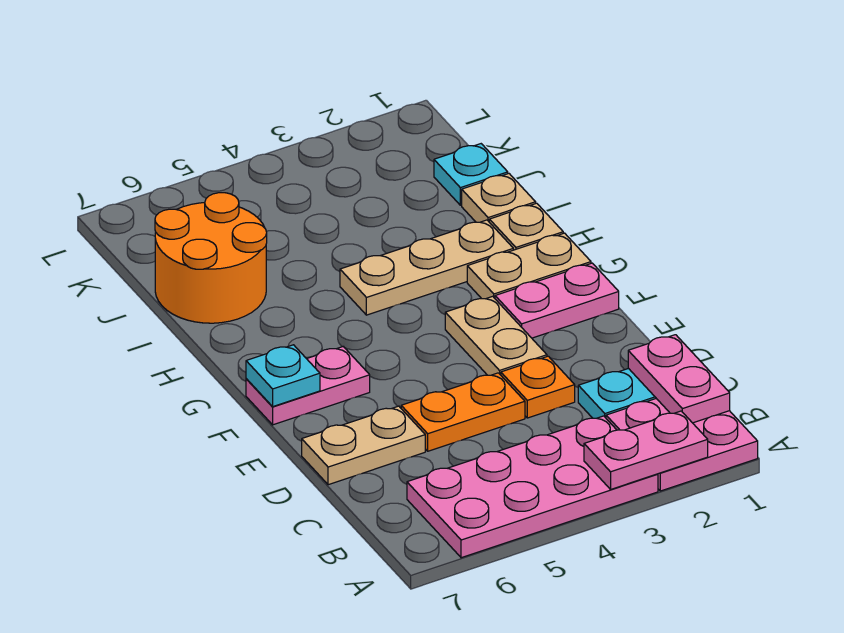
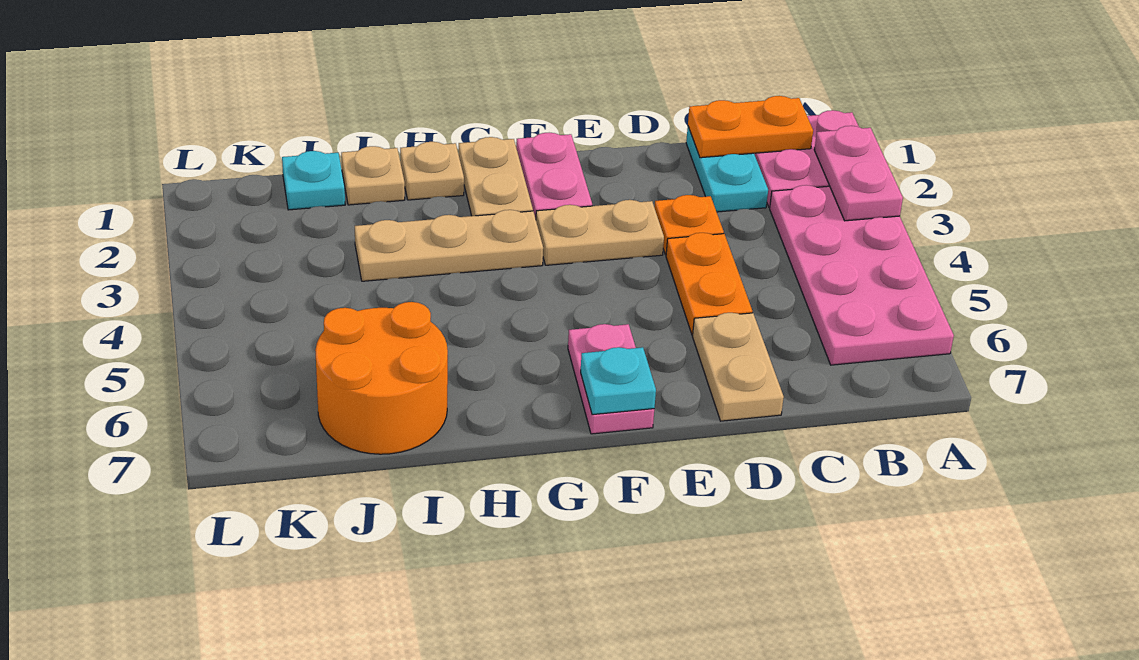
pink 1x2 plate [628,335,730,423] -> orange 1x2 plate [688,96,813,158]
tan 1x3 plate [340,220,513,315] -> tan 1x3 plate turned to [355,210,543,281]

